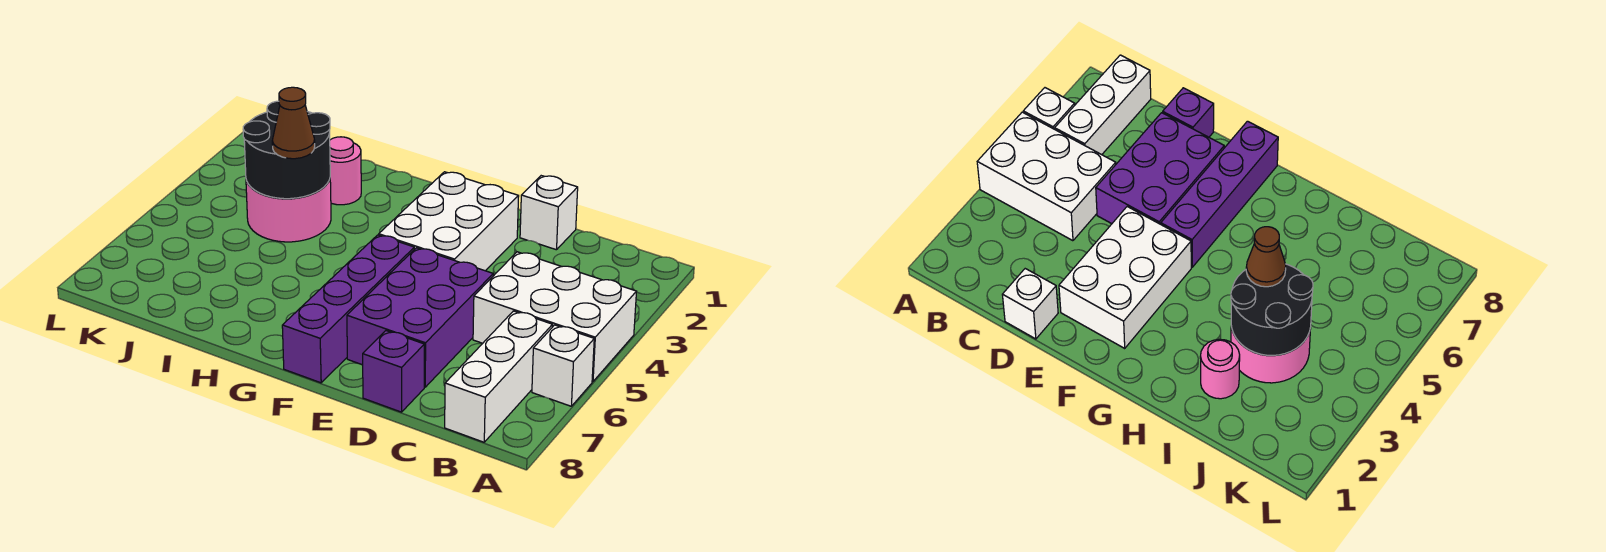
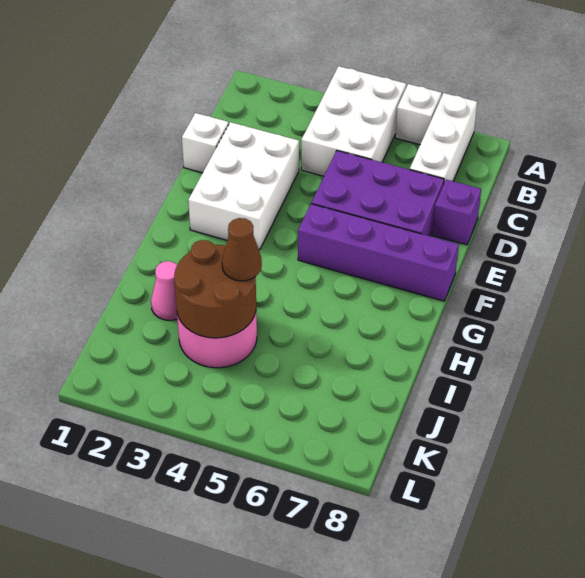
white 1x3 brick [445,311,553,442] -> white 1x3 brick turned to [410,93,477,182]
white 2x3 brick [379,172,519,271] -> white 2x3 brick turned to [188,122,299,250]
pink 1x1 round brick [330,137,361,205] -> pink 1x1 cone [151,261,177,320]
black 2x2 round brick [243,101,330,199] -> brown 2x2 round brick [174,240,256,338]

